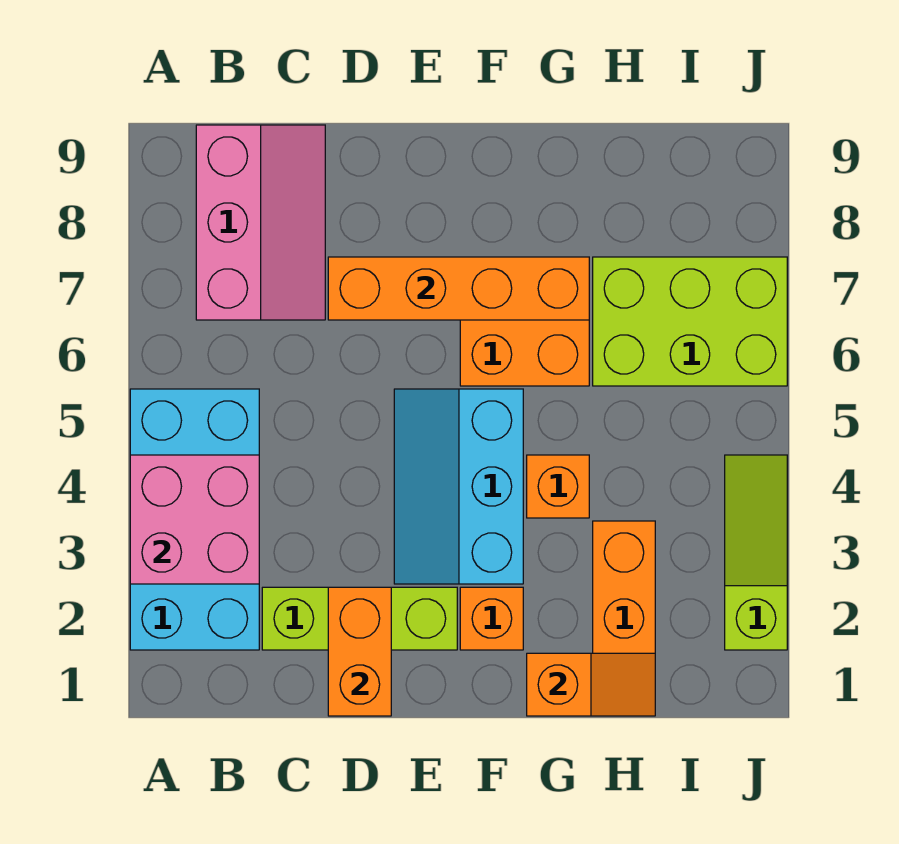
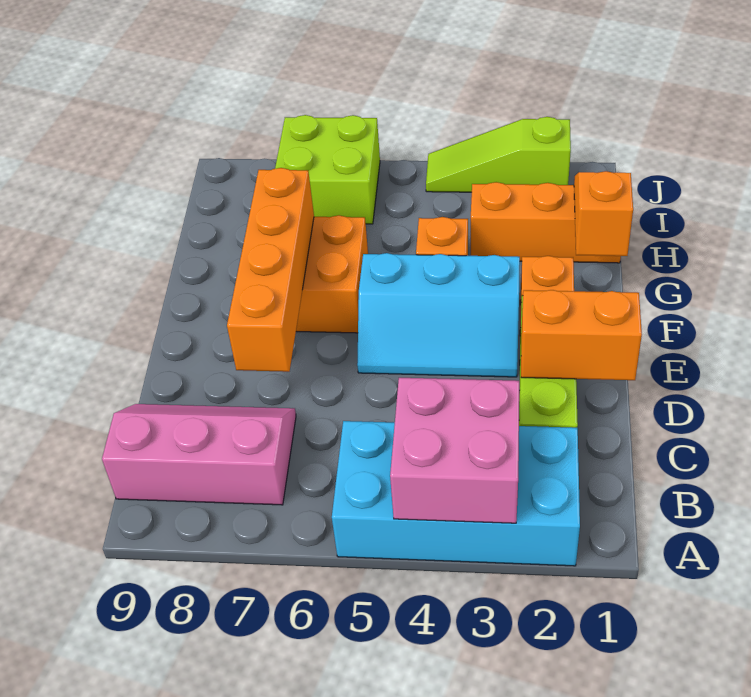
lime 2x3 brick [593,257,787,386] -> lime 2x2 brick [275,115,380,224]

